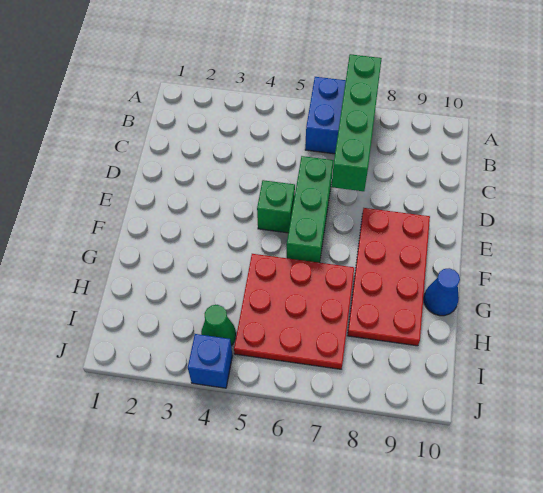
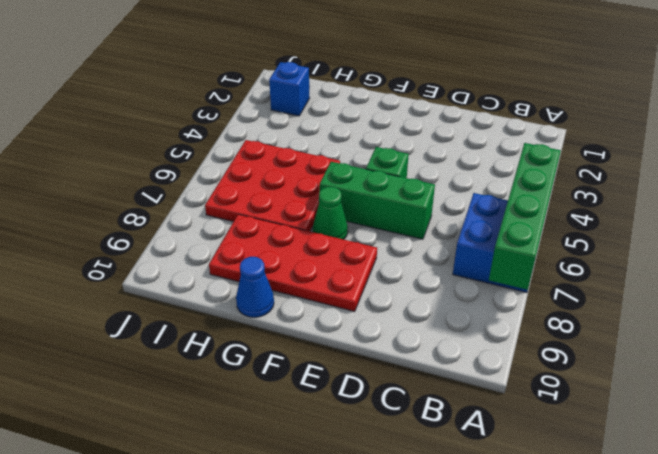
green 1x4 brick [331,54,382,191] -> green 1x4 brick turned to [489,143,561,290]
green 1x1 cone [201,305,236,346] -> green 1x1 cone moved to [313,187,348,240]
blue 1x1 brick [188,334,232,388] -> blue 1x1 brick moved to [269,62,310,116]

